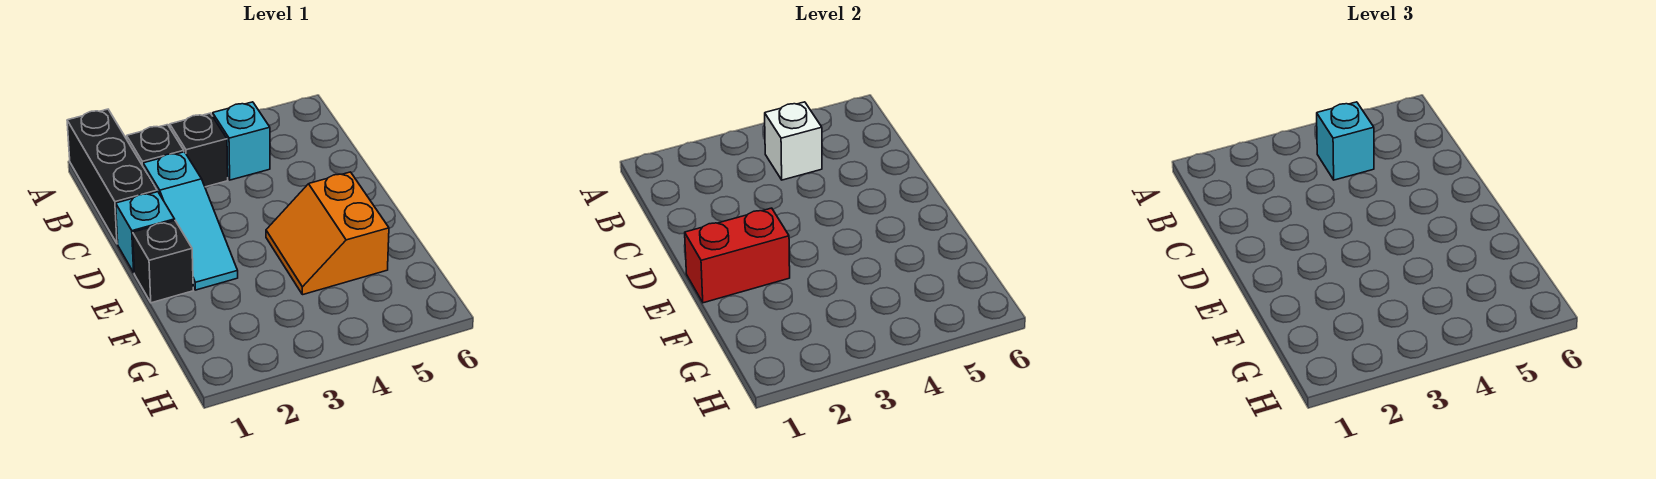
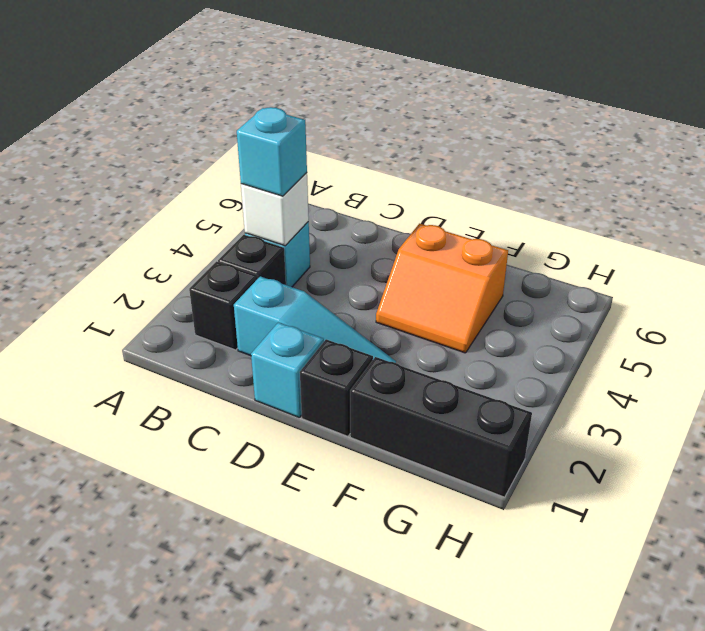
black 1x3 brick [67,109,157,244] -> black 1x3 brick moved to [350,357,532,497]
red 1x2 brick [685,208,790,303] -> none

